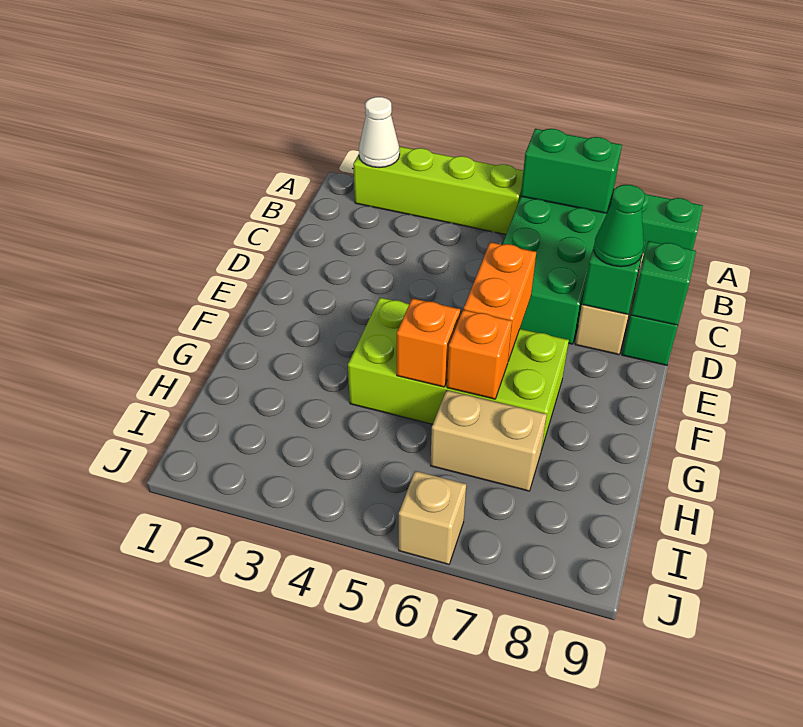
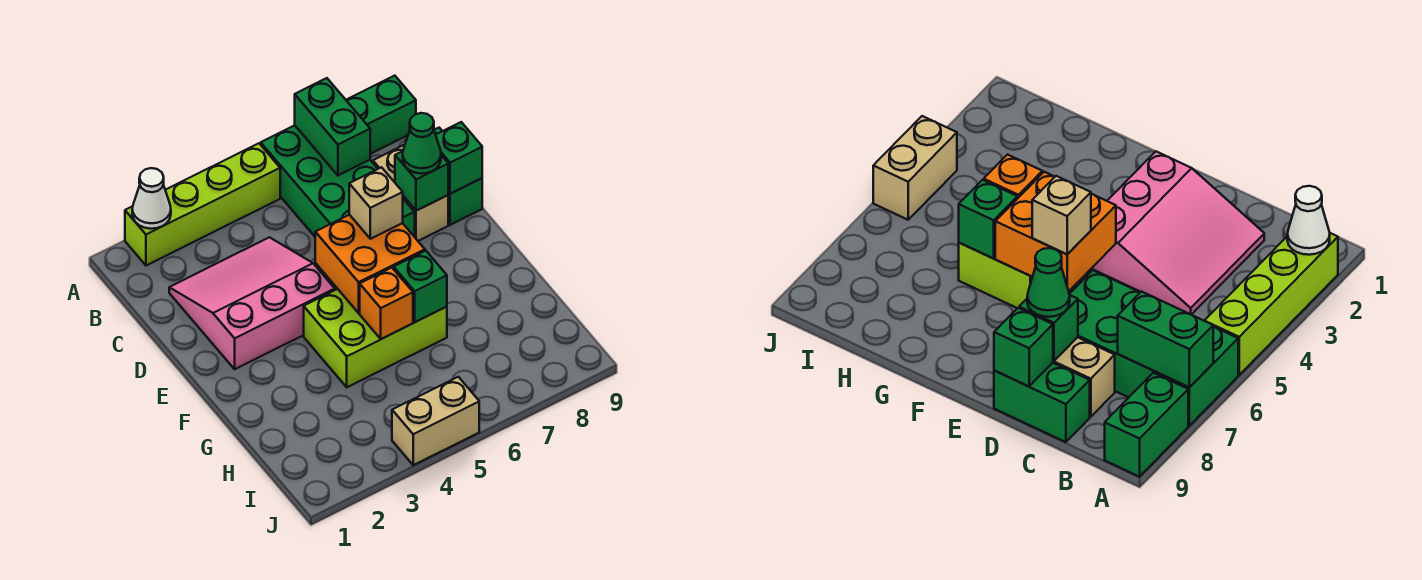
green 1x2 brick [521,129,622,213] -> green 1x2 brick turned to [295,78,370,175]
none -> pink 3x3 slope [169,237,335,369]
orange 1x2 brick [463,242,536,361] -> orange 2x2 brick [315,215,425,313]
lime 2x4 brick [348,298,569,450] -> lime 2x3 brick [304,289,447,387]
orange 1x1 brick [447,310,512,399] -> green 1x1 brick [394,251,447,322]
tan 1x2 brick [431,390,547,491] -> tan 1x2 brick moved to [392,377,479,465]
tan 1x1 brick [399,471,466,564] -> tan 1x1 brick moved to [349,167,403,239]

